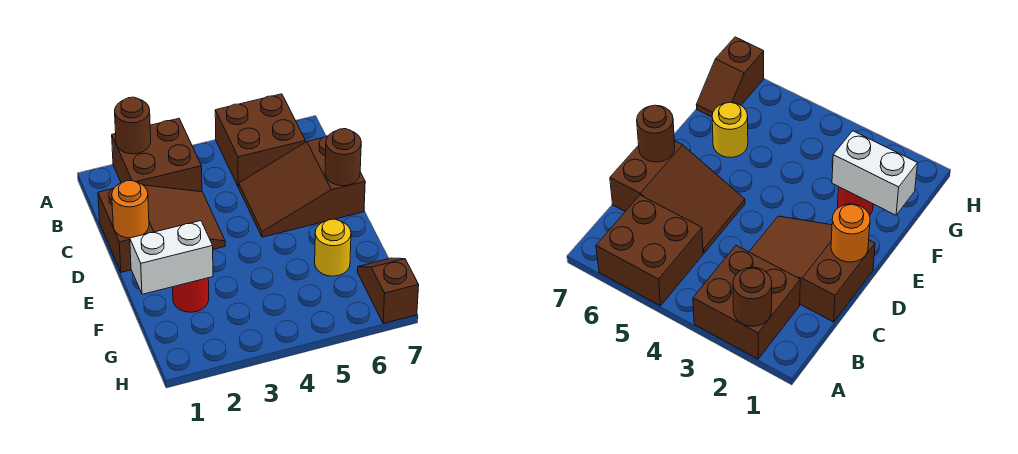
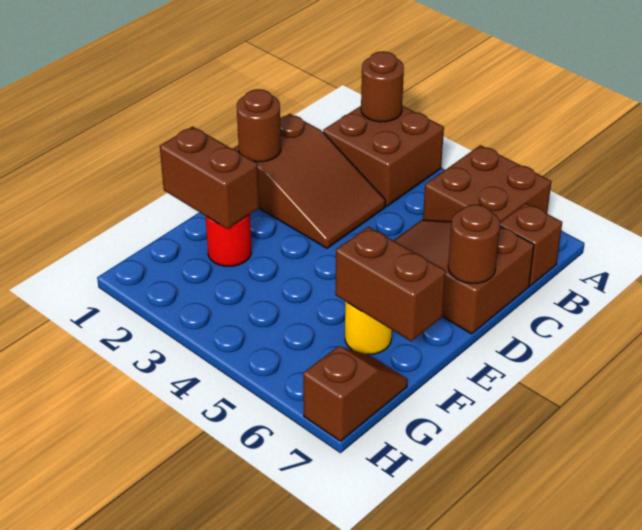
none -> brown 1x1 brick [500,203,562,286]
orange 1x1 round brick [112,181,149,238] -> brown 1x1 round brick [237,89,281,162]
white 1x2 brick [130,221,213,294] -> brown 1x2 brick [160,127,259,229]
none -> brown 1x2 brick [335,227,446,341]

